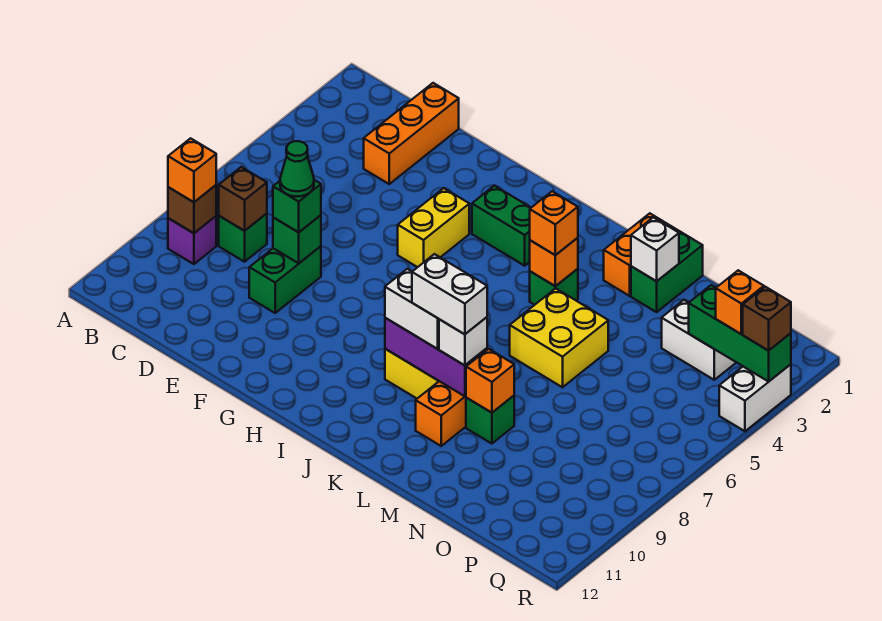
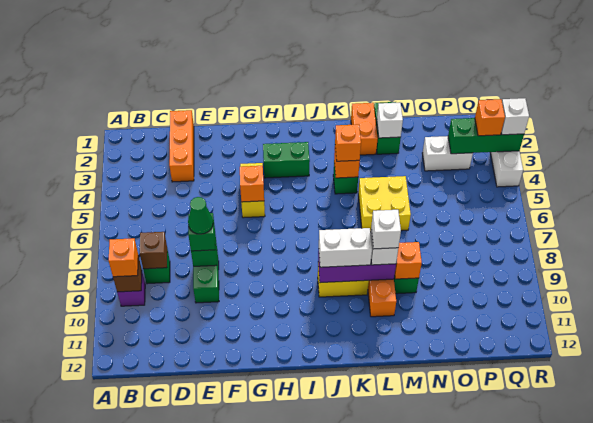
none -> orange 1x1 brick [240,166,264,202]
white 1x2 brick [412,254,487,334] -> white 1x1 brick [371,210,401,249]
brown 1x1 brick [743,287,791,351] -> white 1x1 brick [501,98,529,135]

